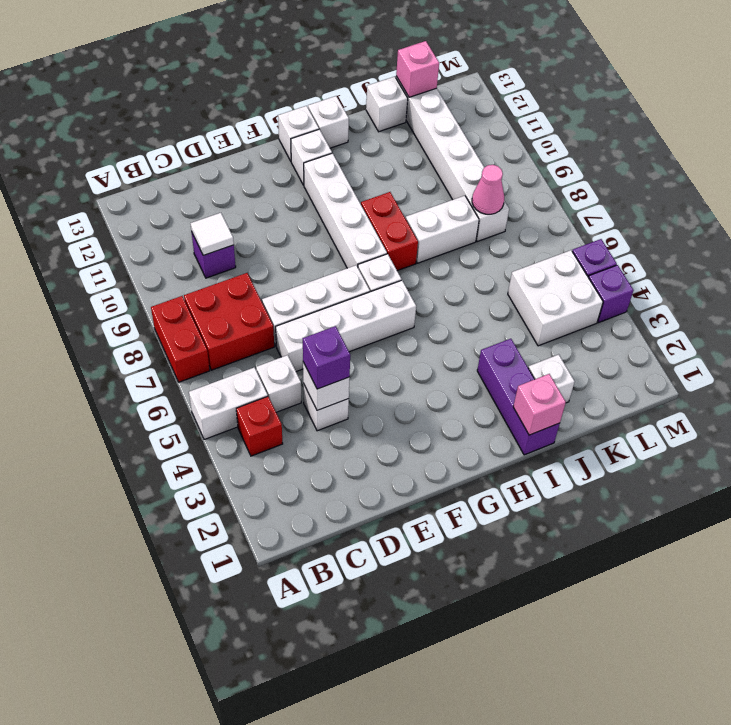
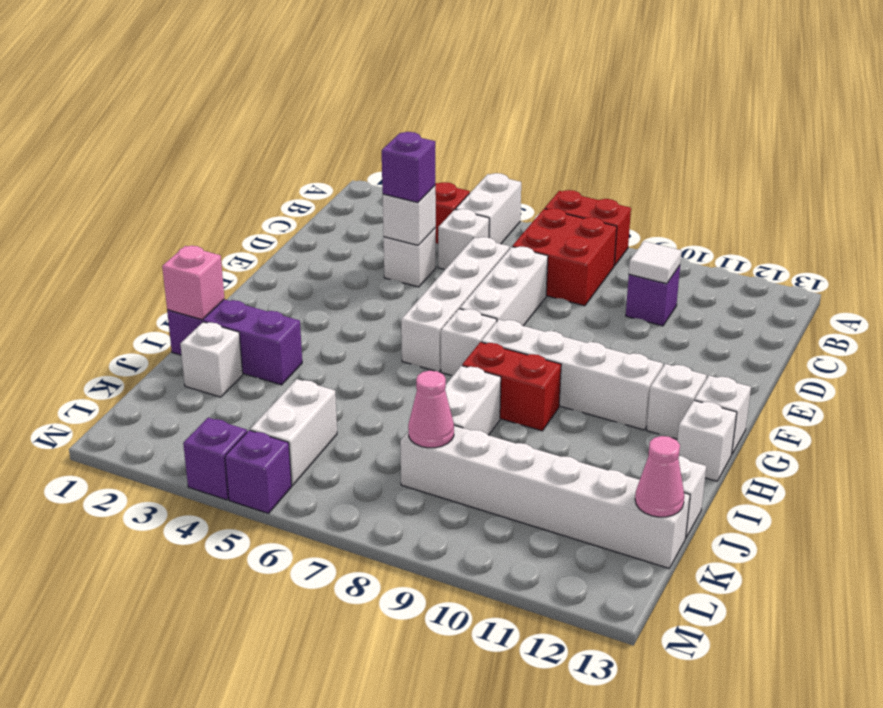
white 2x2 brick [508,250,603,346] -> white 1x2 brick [250,379,337,485]
pink 1x1 brick [396,41,439,97] -> pink 1x1 cone [635,436,684,517]

